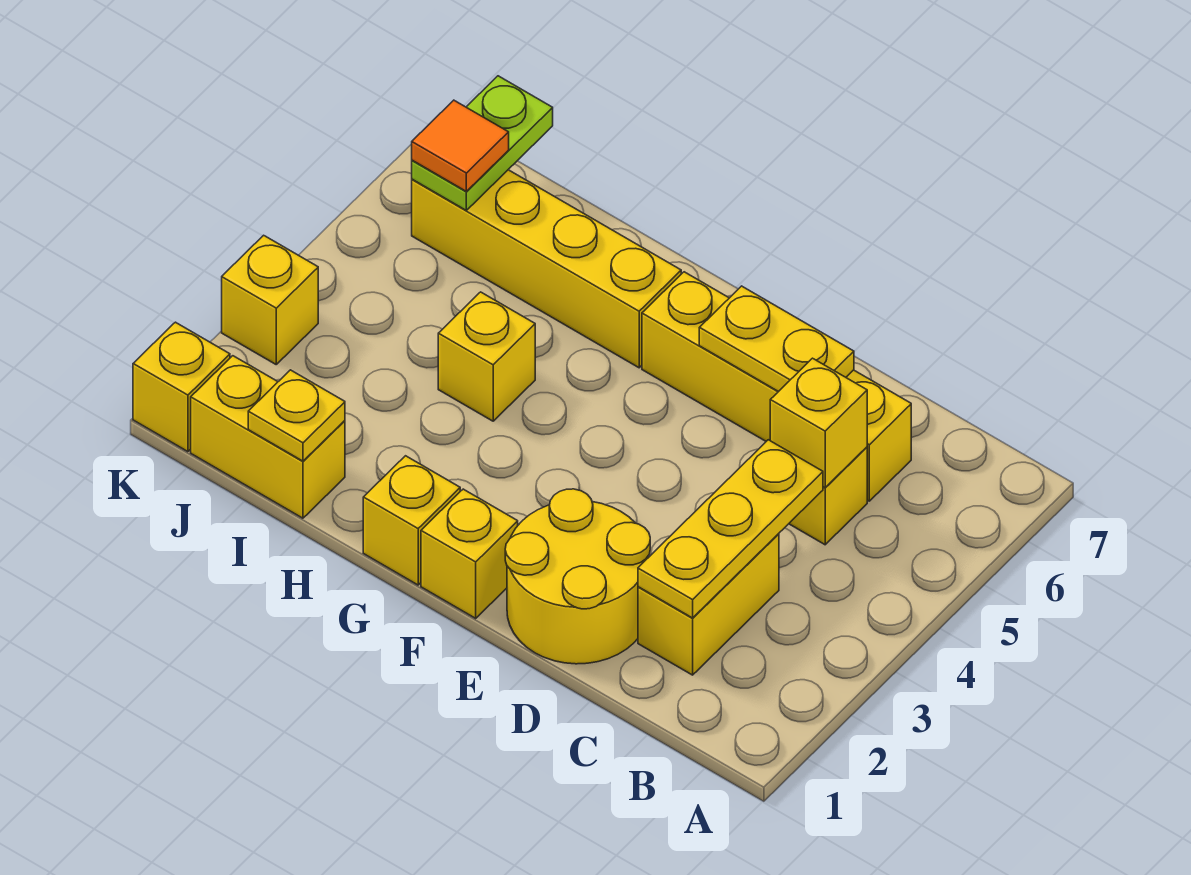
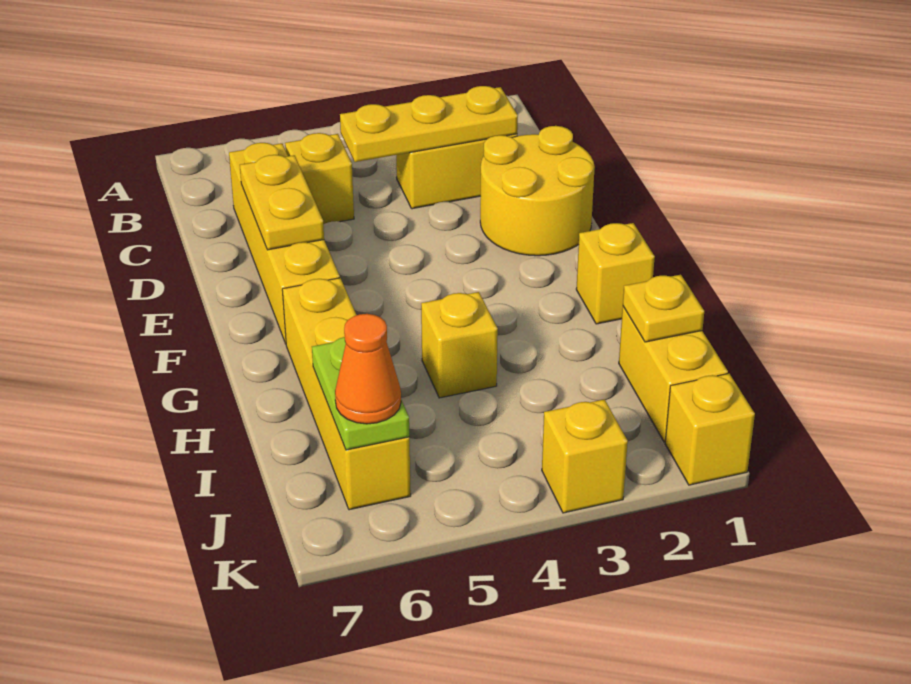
yellow 1x1 brick [770,358,867,488] -> none
yellow 1x1 brick [421,489,518,618] -> none
lime 1x2 plate [412,76,553,210] -> lime 1x2 plate turned to [312,337,409,450]
orange 1x1 tile [412,100,509,191] -> orange 1x1 cone [335,314,401,424]

